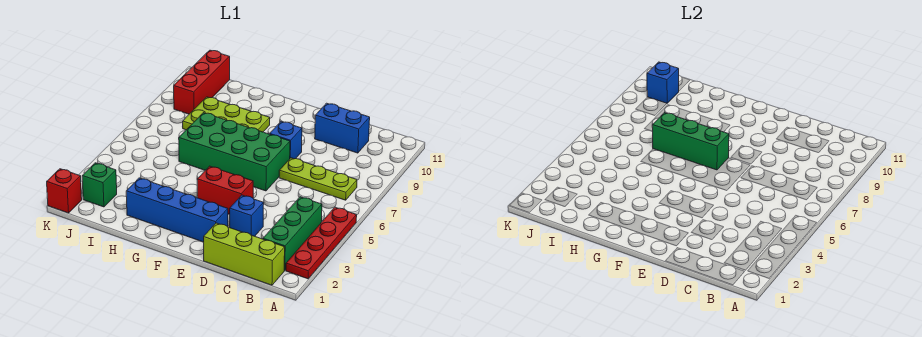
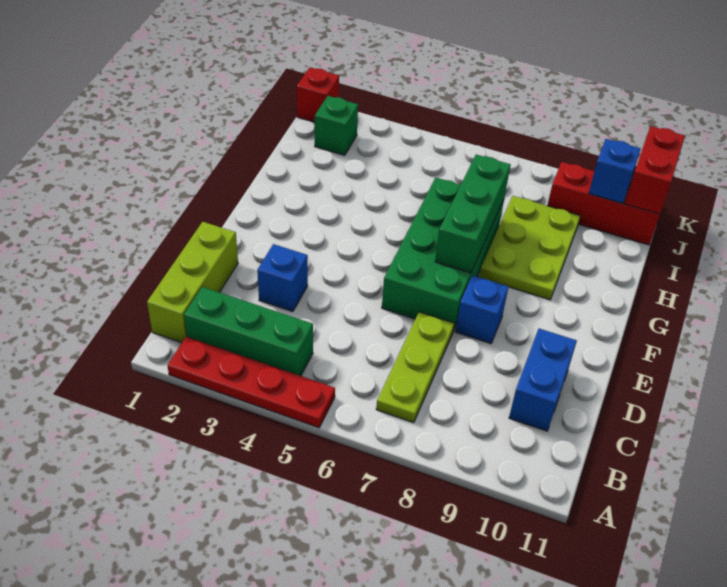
blue 1x4 brick [126,178,228,242] -> none
red 1x2 brick [197,166,253,214] -> red 1x2 brick moved to [625,126,685,214]

